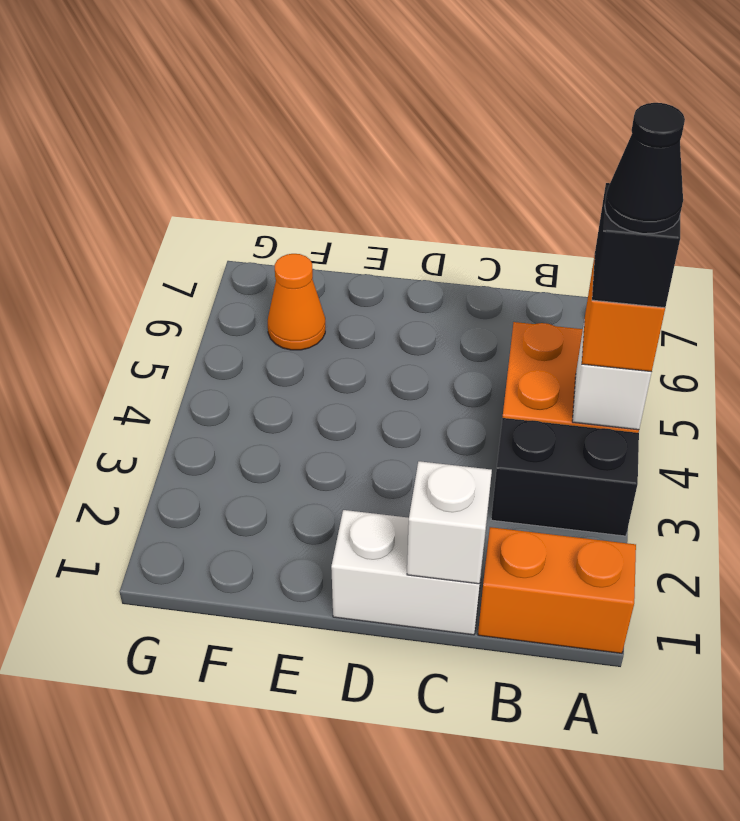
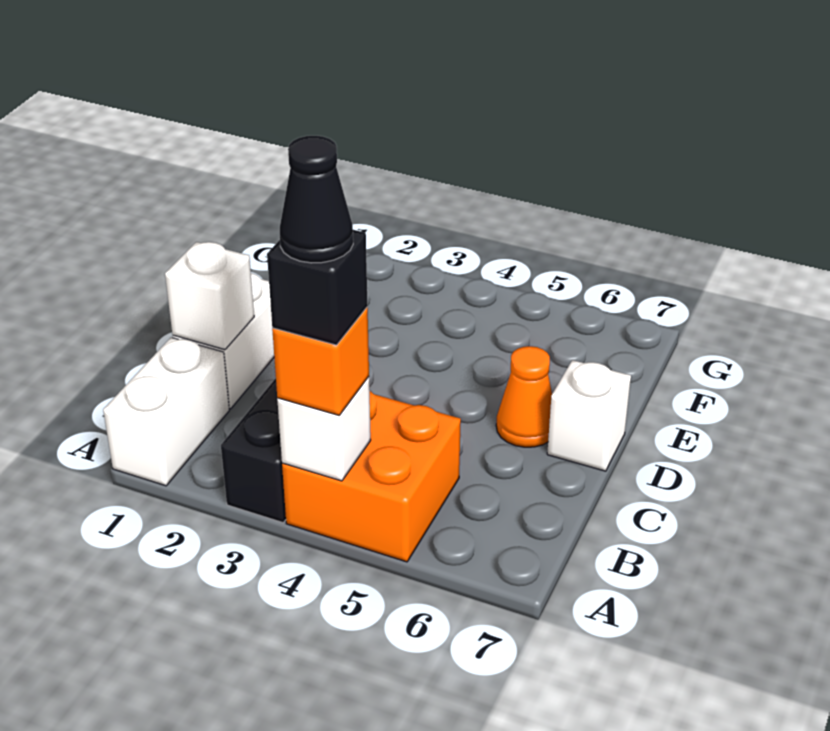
orange 1x2 brick [478,527,636,653] -> white 1x2 brick [103,337,229,486]
none -> white 1x1 brick [547,360,631,471]
orange 1x1 cone [268,254,325,350] -> orange 1x1 cone moved to [496,346,552,447]

